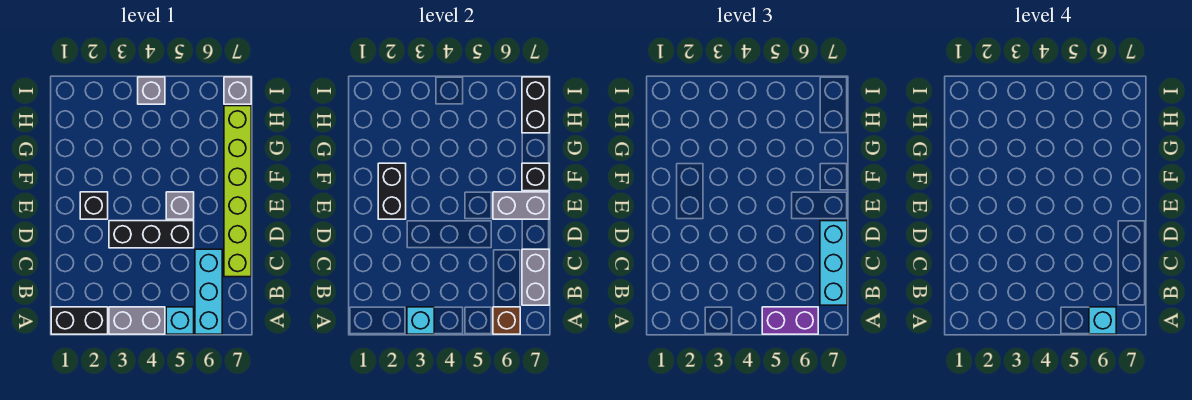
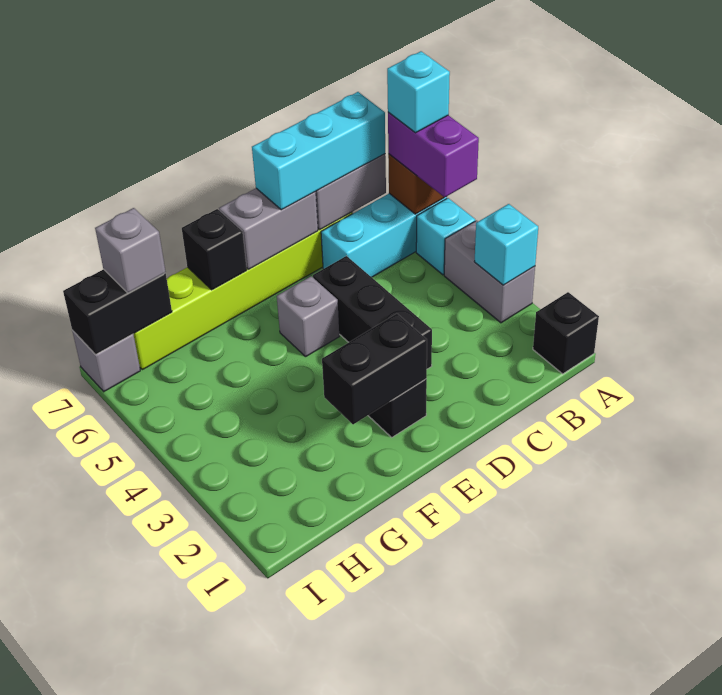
black 1x2 brick [51,307,108,334] -> black 1x1 brick [533,292,599,374]
grey 1x2 brick [493,192,549,219] -> grey 1x2 brick turned to [219,188,318,269]
grey 1x1 brick [138,77,165,104] -> grey 1x1 brick moved to [95,208,166,293]

